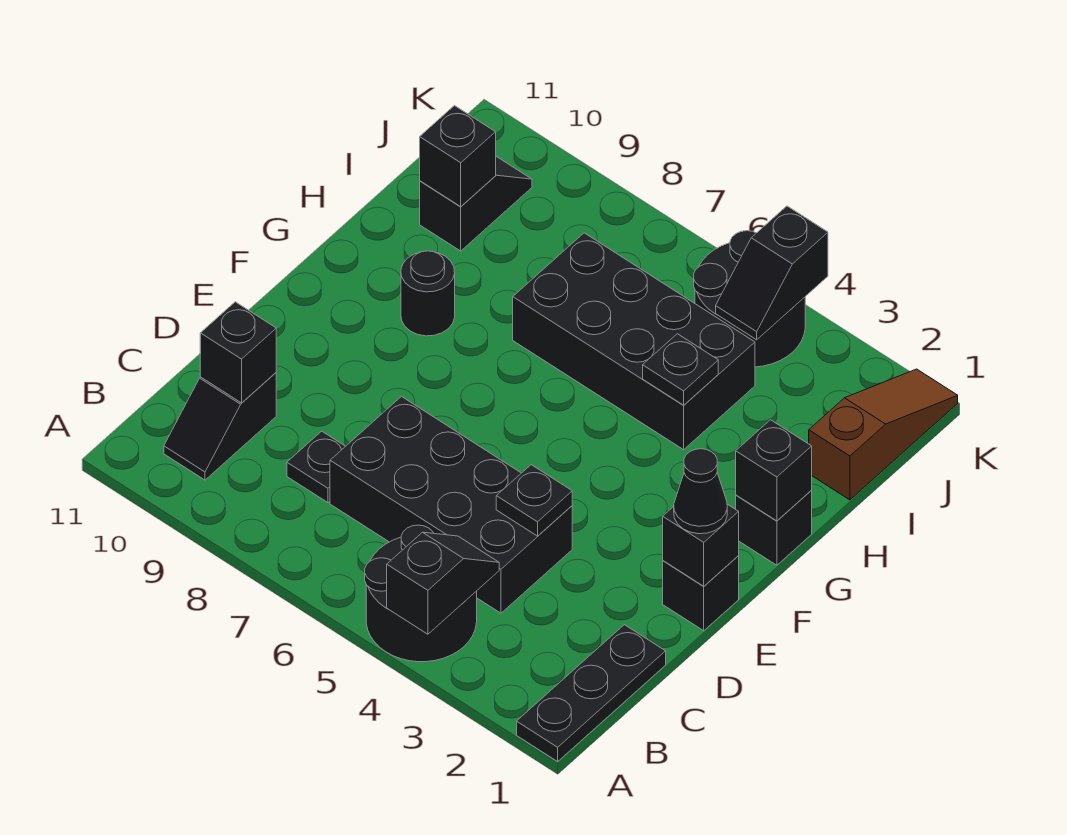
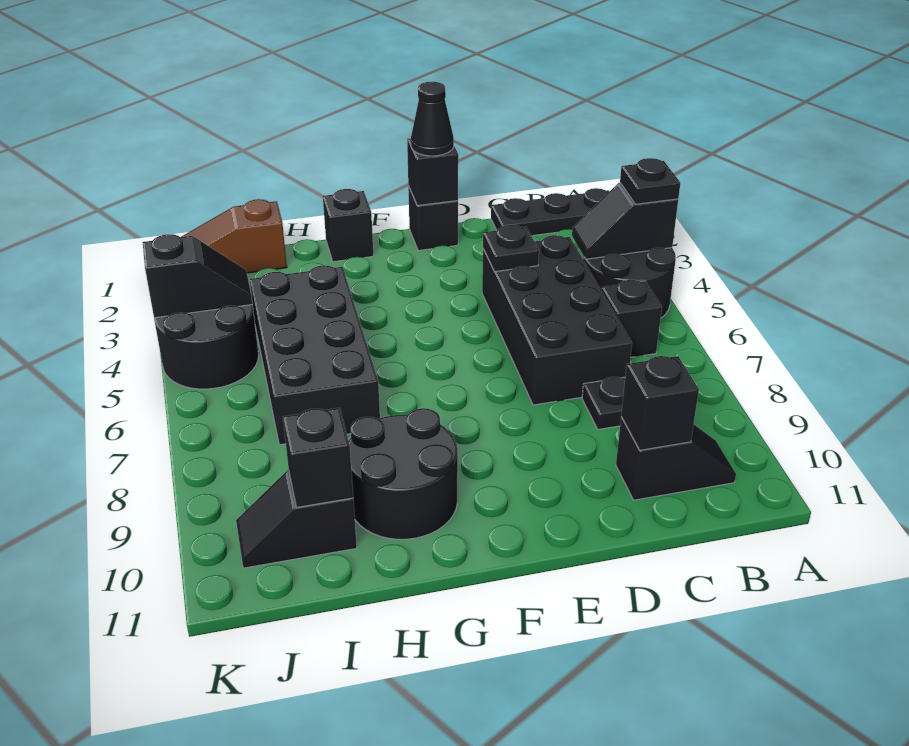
black 1x1 brick [736,420,812,521] -> black 1x1 brick moved to [601,280,662,357]
black 1x1 round brick [401,251,455,336] -> black 2x2 round brick [349,408,458,539]
black 1x1 plate [643,334,718,405] -> black 1x1 plate moved to [620,158,680,204]

